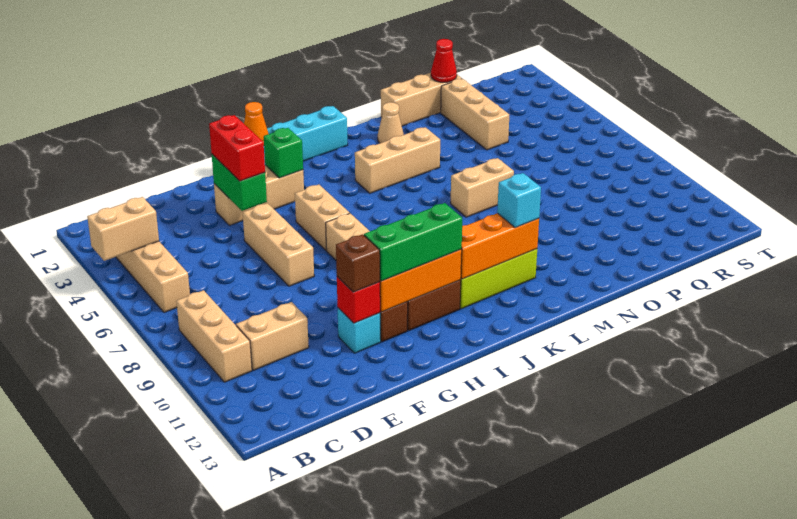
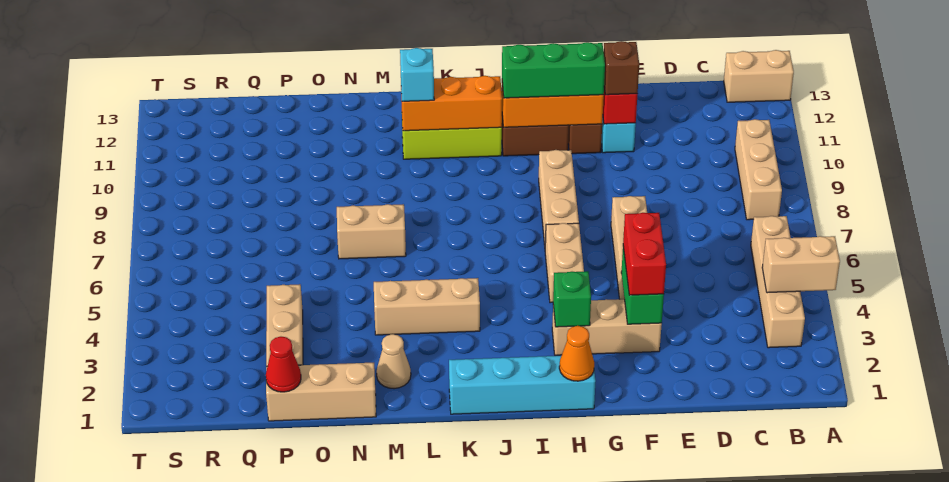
tan 1x2 brick [236,302,309,370] -> tan 1x2 brick moved to [724,50,794,102]

